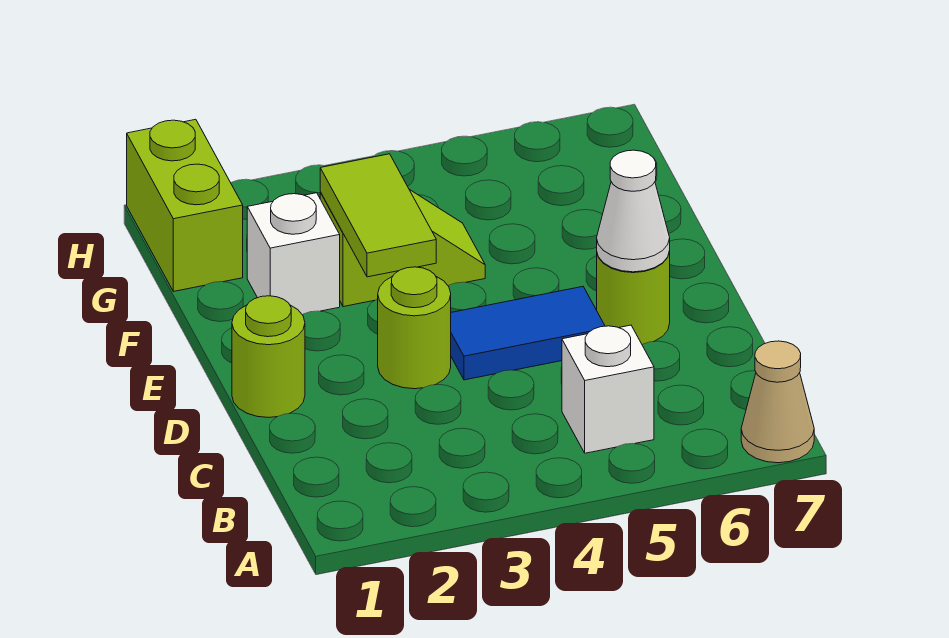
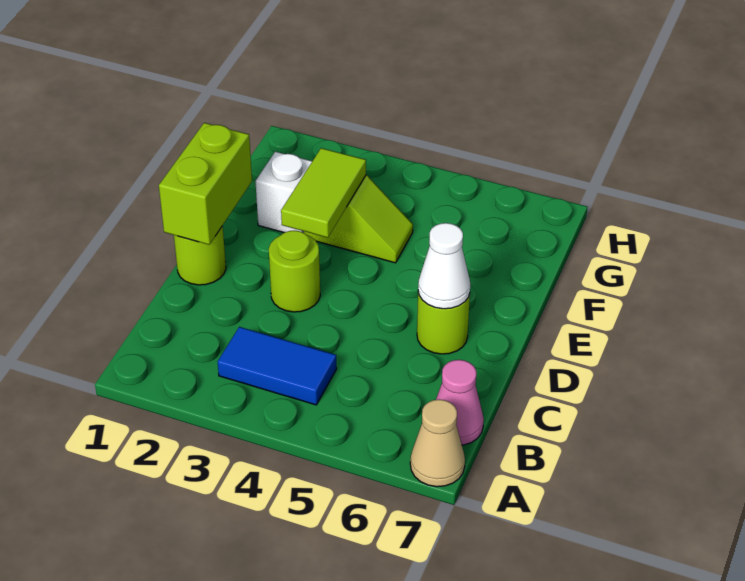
white 1x1 brick [562,325,654,453] -> none
none -> pink 1x1 cone [436,360,484,445]
blue 1x2 tile [451,287,605,380] -> blue 1x2 tile moved to [218,327,337,405]
lime 1x2 brick [127,119,243,291] -> lime 1x2 brick moved to [159,123,252,245]

